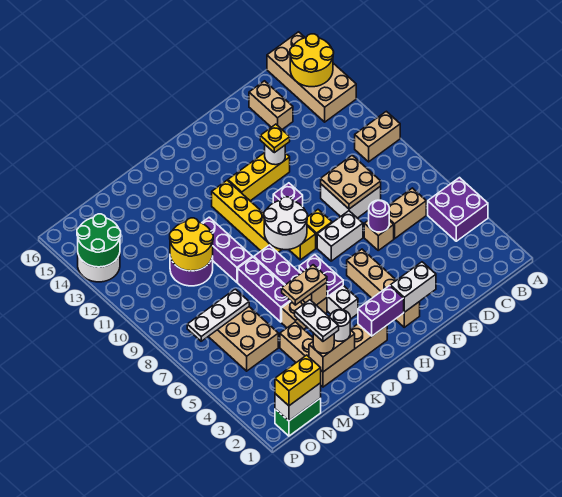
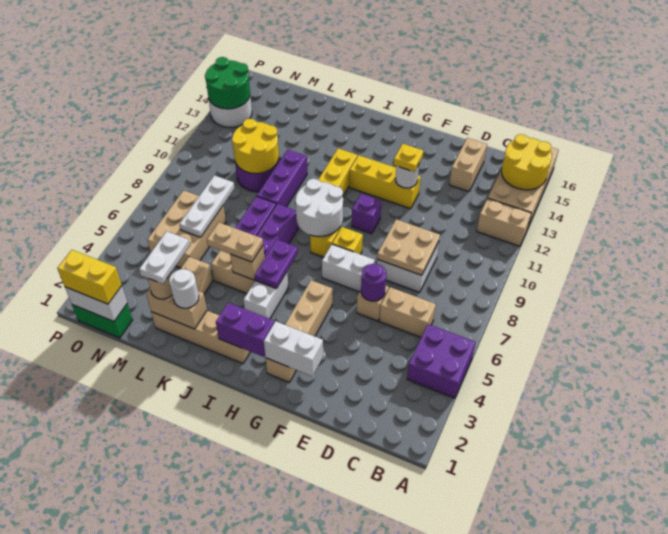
tan 1x2 brick [355,111,400,162] -> tan 1x2 brick moved to [477,198,531,246]
white 1x3 plate [187,289,249,341] -> white 1x3 plate turned to [179,175,234,237]

